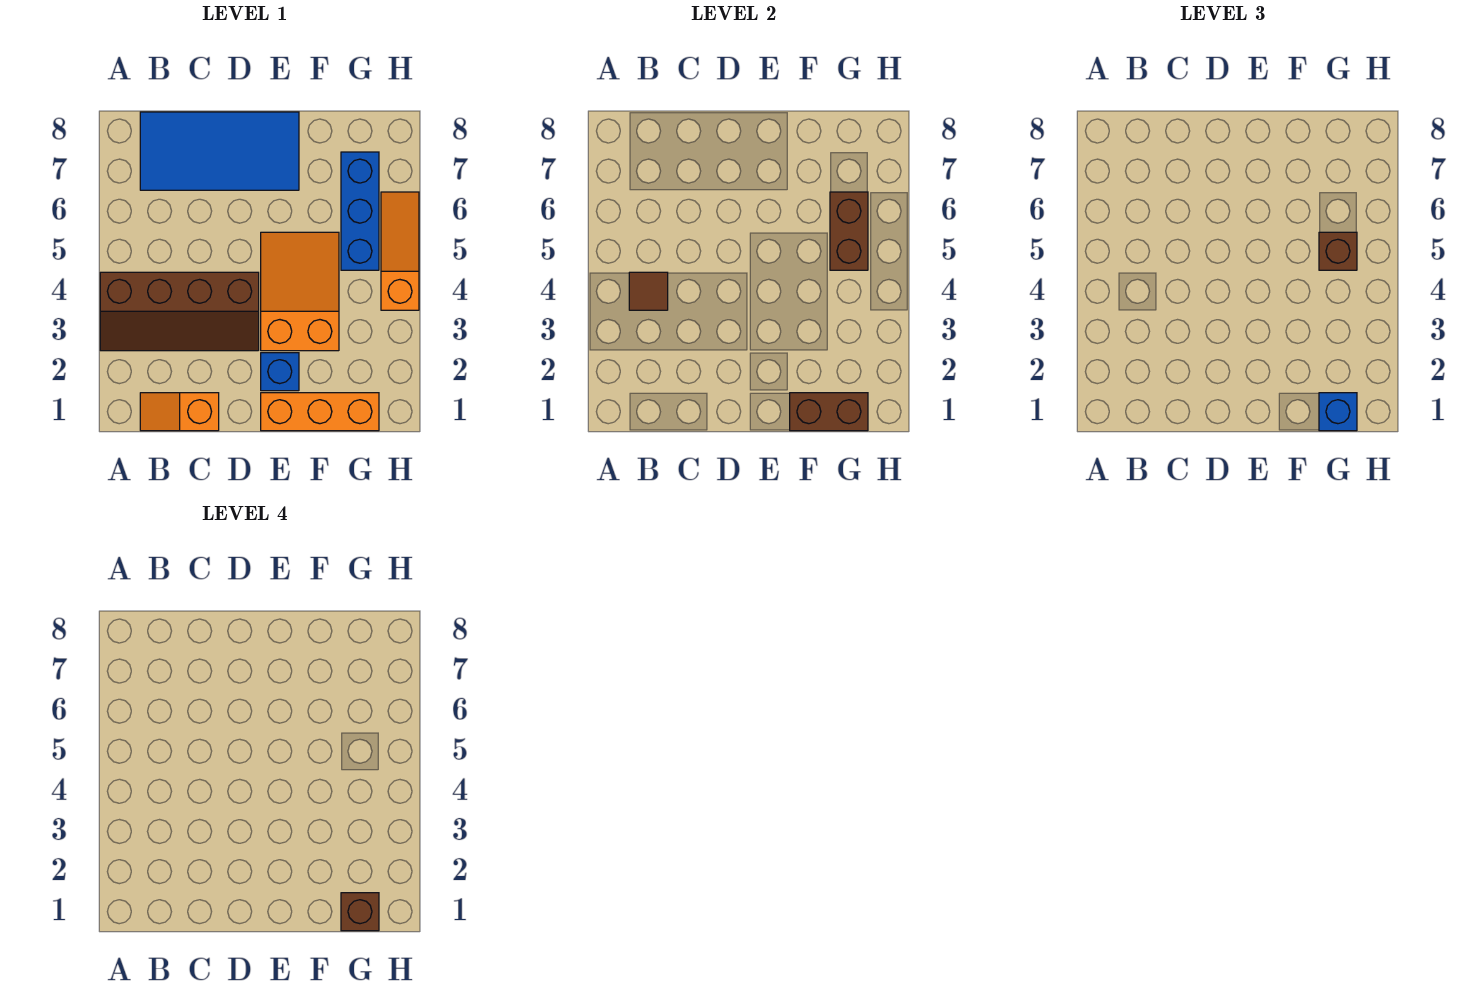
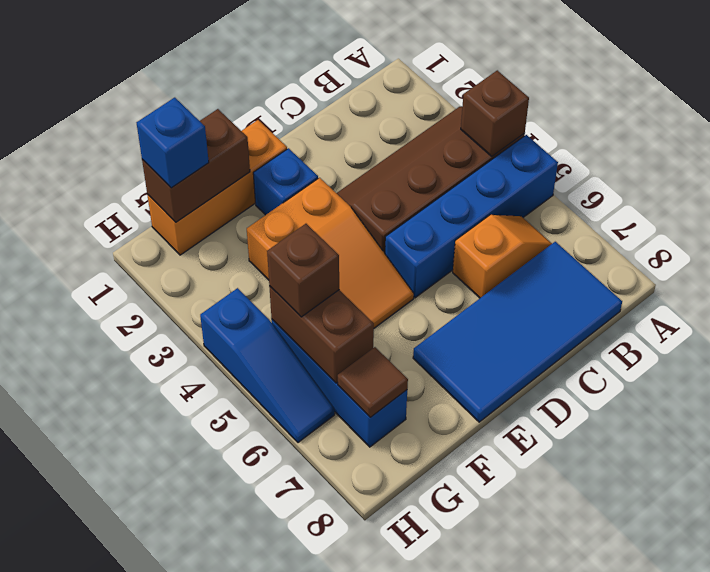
none -> blue 1x4 brick [385,135,558,298]
orange 1x2 slope [140,393,219,431] -> orange 1x2 slope moved to [453,215,552,298]
brown 1x1 tile [629,272,668,310] -> brown 1x1 tile moved to [338,347,408,417]
brown 1x1 brick [341,893,379,931] -> brown 1x1 brick moved to [461,70,529,156]
orange 1x3 slope [381,192,419,310] -> blue 1x3 slope [200,288,335,442]

